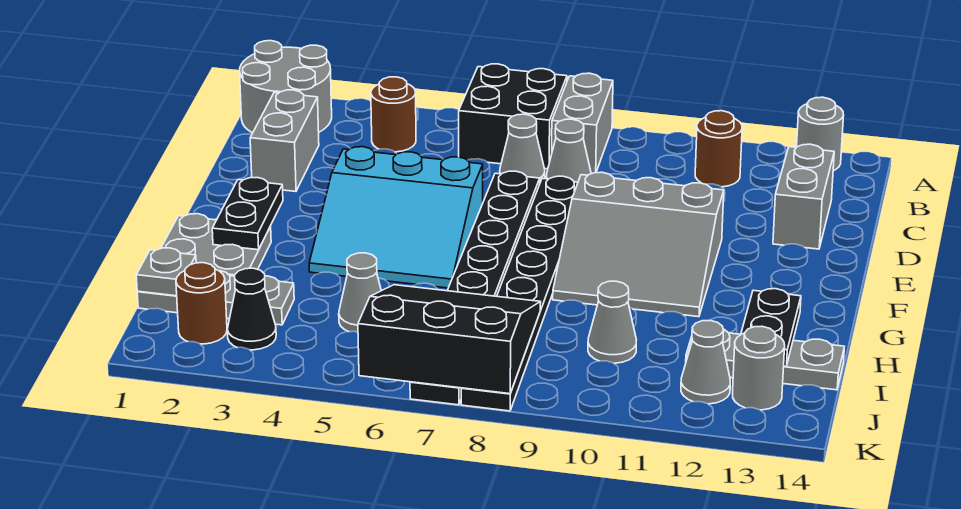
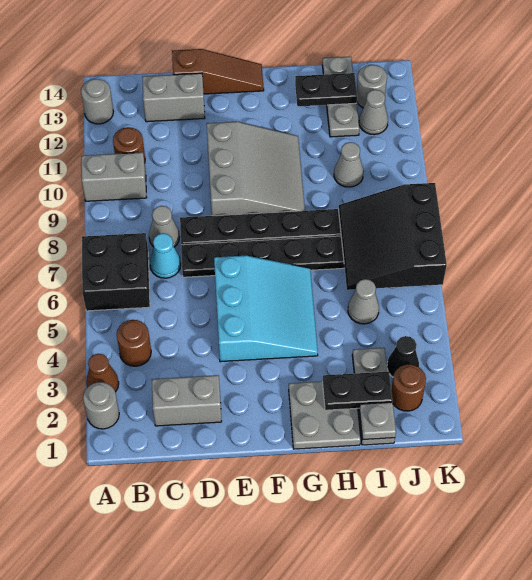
grey 2x2 round brick [240,41,332,133] -> grey 1x1 round brick [83,382,119,429]
none -> brown 1x1 cone [86,354,119,392]
grey 1x2 brick [552,73,613,174] -> grey 1x2 brick moved to [81,152,147,201]
grey 1x1 cone [500,114,545,182] -> cyan 1x1 cone [150,233,181,278]
none -> brown 1x3 slope [172,49,264,94]
black 1x2 plate [212,177,283,250] -> black 1x2 plate moved to [323,372,392,410]

